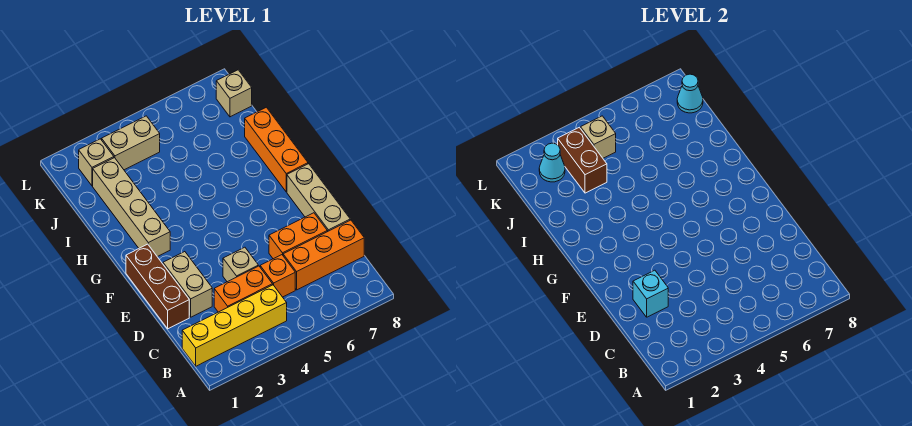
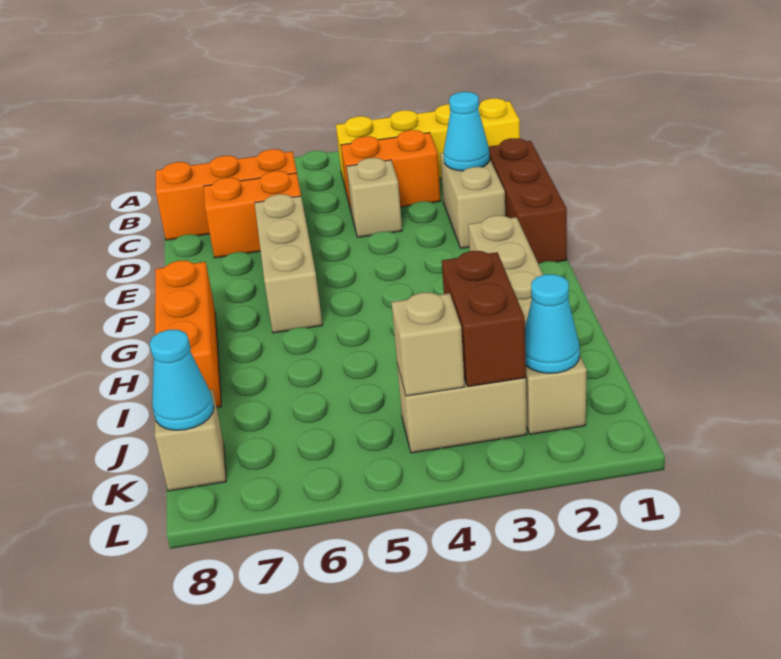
orange 1x1 brick [260,255,295,297] -> none
cyan 1x1 brick [633,270,668,317] -> cyan 1x1 cone [444,92,490,171]
tan 1x3 brick [287,164,350,232] -> tan 1x3 brick moved to [255,194,322,333]

